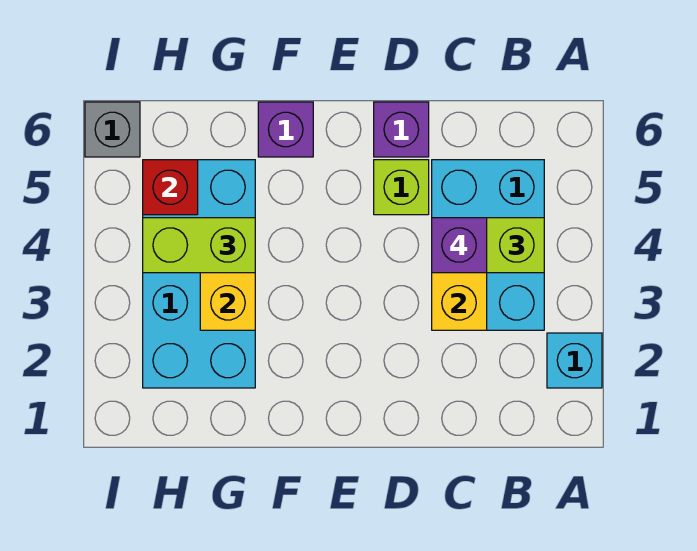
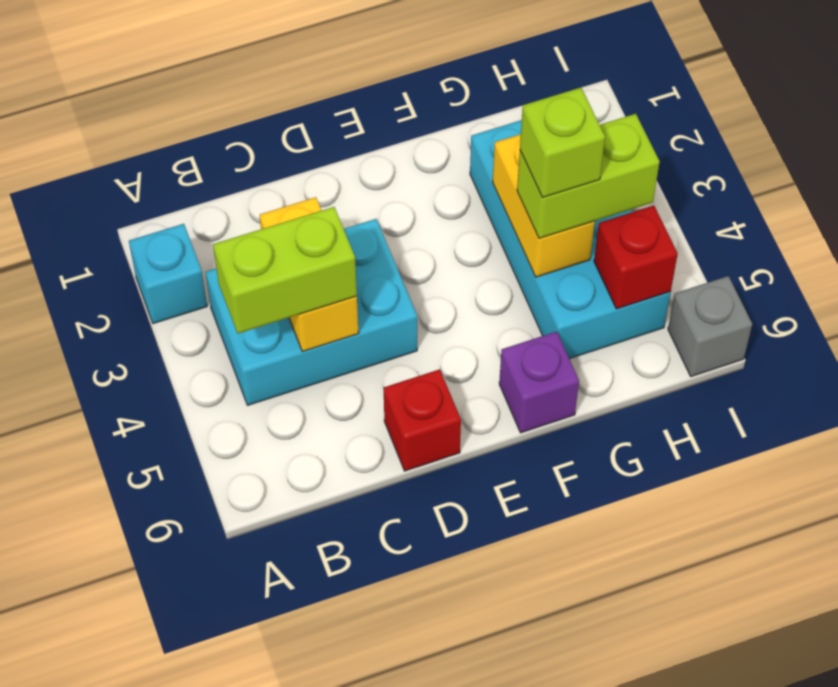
cyan 2x3 brick [432,160,544,330] -> cyan 2x3 brick turned to [205,219,417,405]
purple 1x1 brick [432,218,487,273] -> none
lime 1x1 brick [374,160,429,215] -> lime 1x1 brick moved to [520,88,605,198]
purple 1x1 brick [374,102,429,157] -> red 1x1 brick [384,369,461,471]

